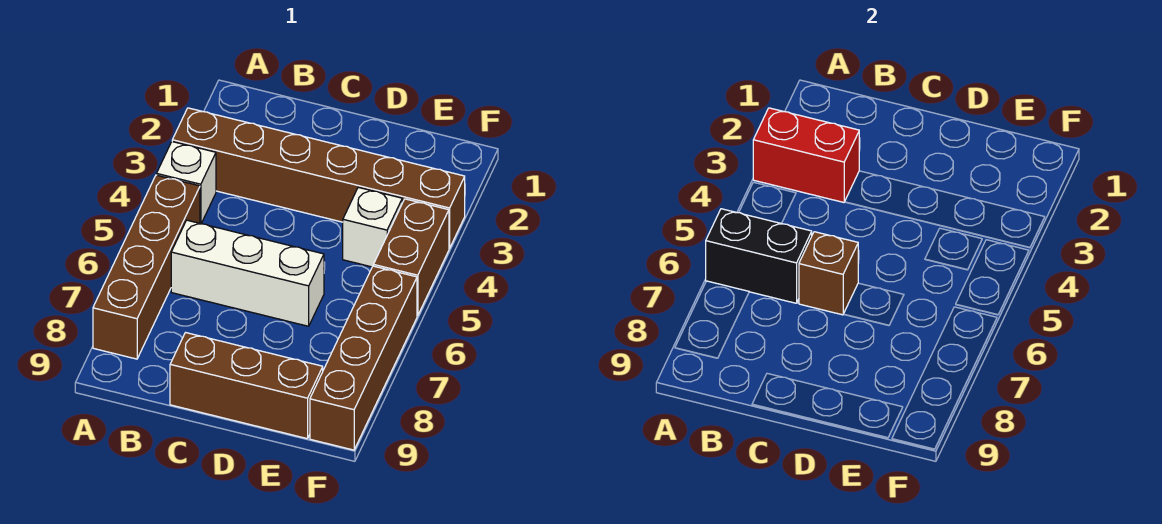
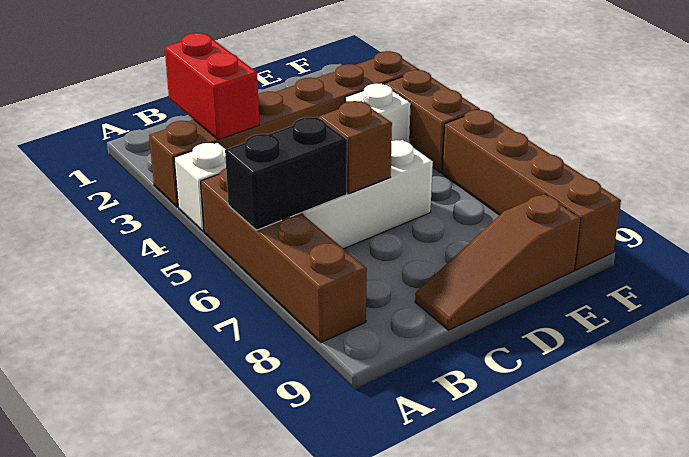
red 1x2 brick [753,108,859,202] -> red 1x2 brick turned to [165,33,259,140]
brown 1x3 brick [170,333,323,439] -> brown 1x3 slope [415,194,581,330]

